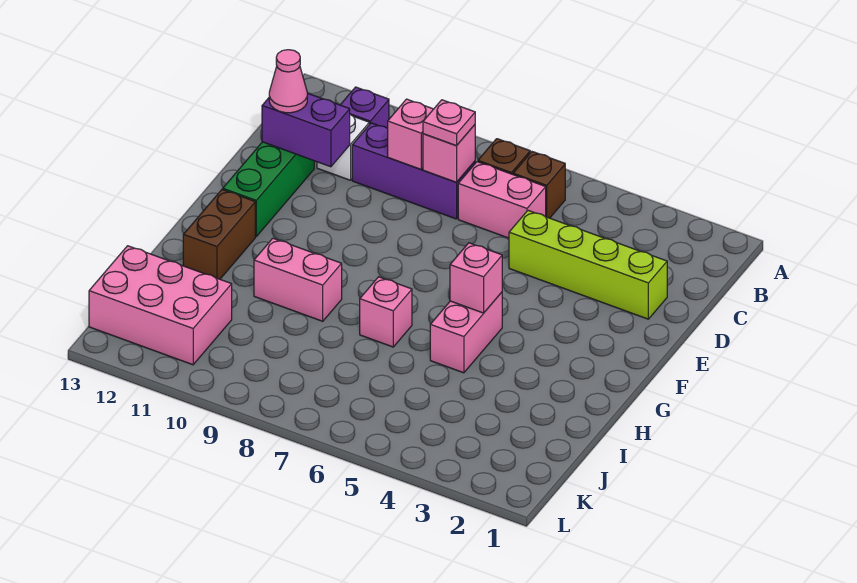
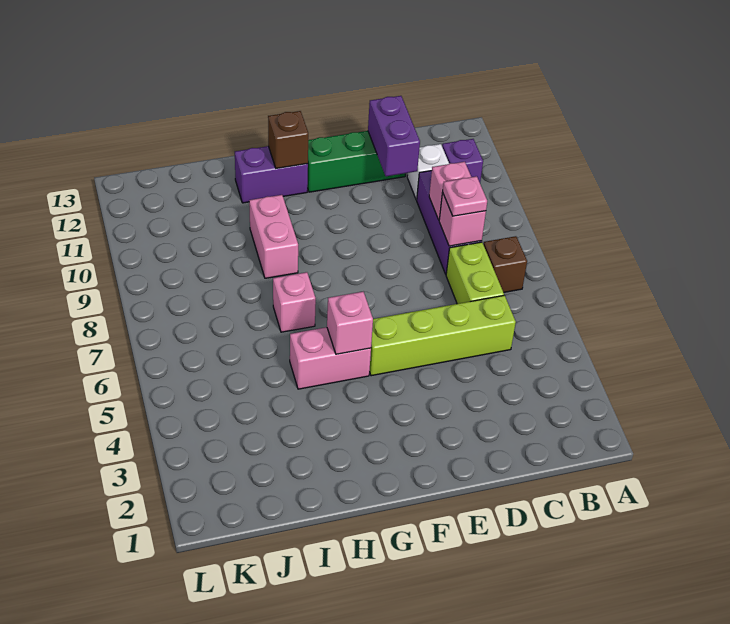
brown 1x1 brick [513,152,565,218] -> brown 1x1 brick moved to [268,111,308,168]
pink 1x2 brick [458,162,546,238] -> lime 1x2 brick [446,242,504,304]
lime 1x4 brick [509,211,667,319] -> lime 1x4 brick turned to [369,295,516,376]
pink 1x1 cone [269,50,307,113] -> none
brown 1x2 brick [183,189,255,279] -> purple 1x2 brick [235,146,308,203]
pink 2x3 brick [89,246,232,365] -> none

